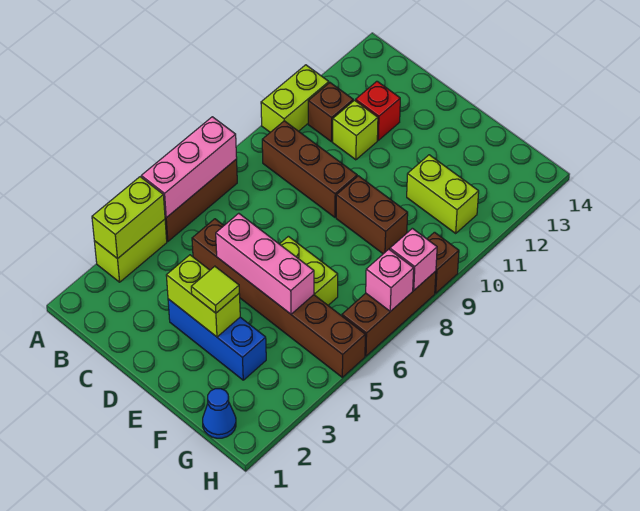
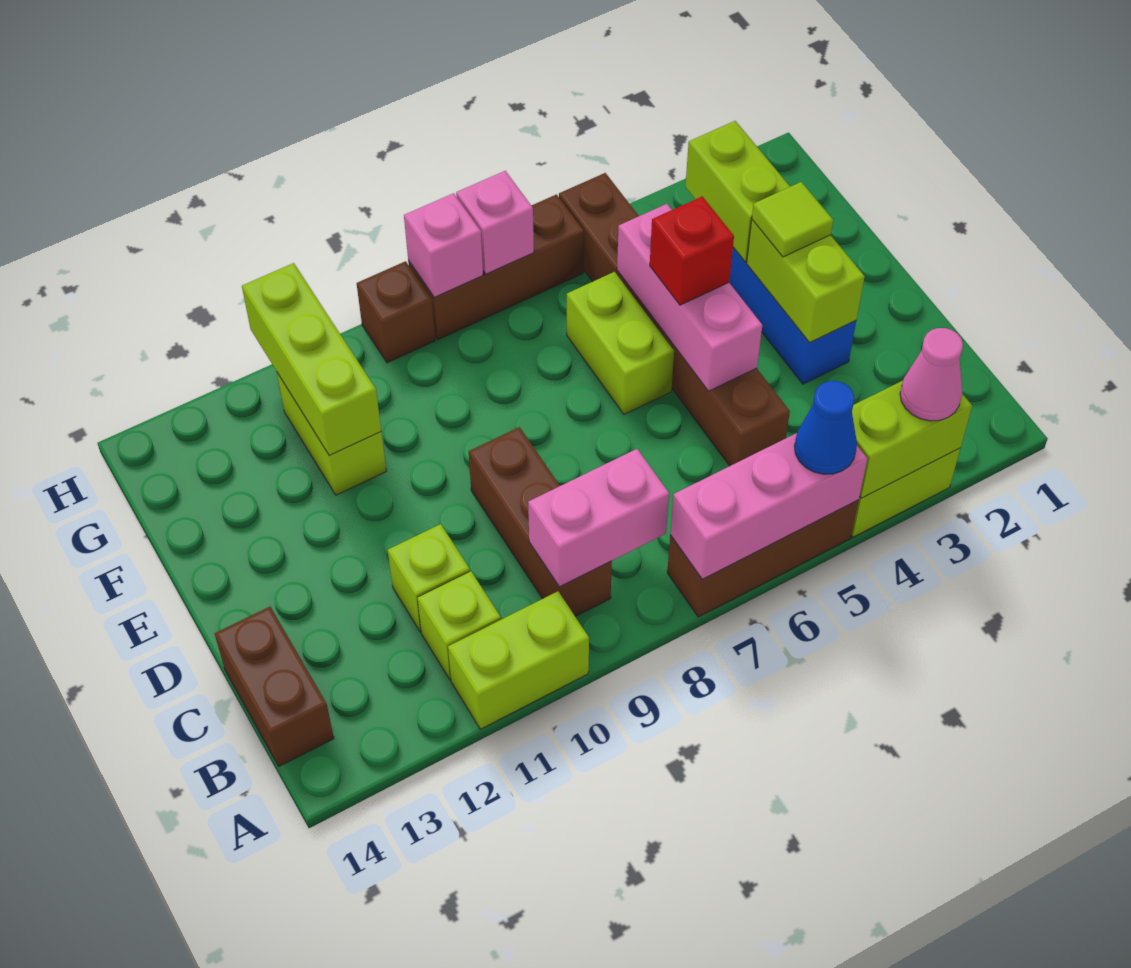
none -> pink 1x1 cone [900,328,963,421]
none -> pink 1x2 brick [528,449,669,587]
brown 1x1 brick [308,83,353,142] -> lime 1x1 brick [417,571,501,680]
red 1x1 brick [356,81,400,140] -> red 1x1 brick moved to [650,196,734,305]
brown 1x2 brick [336,176,408,254] -> brown 1x2 brick moved to [215,607,334,766]
none -> lime 1x2 brick [685,121,790,262]
none -> lime 1x3 brick [242,263,381,455]
blue 1x1 cone [203,389,236,438] -> blue 1x1 cone moved to [794,381,857,474]

